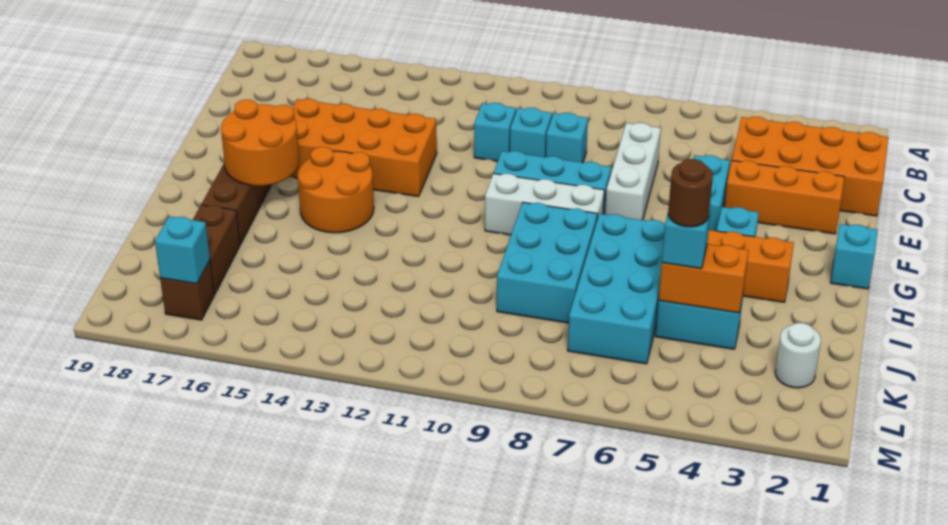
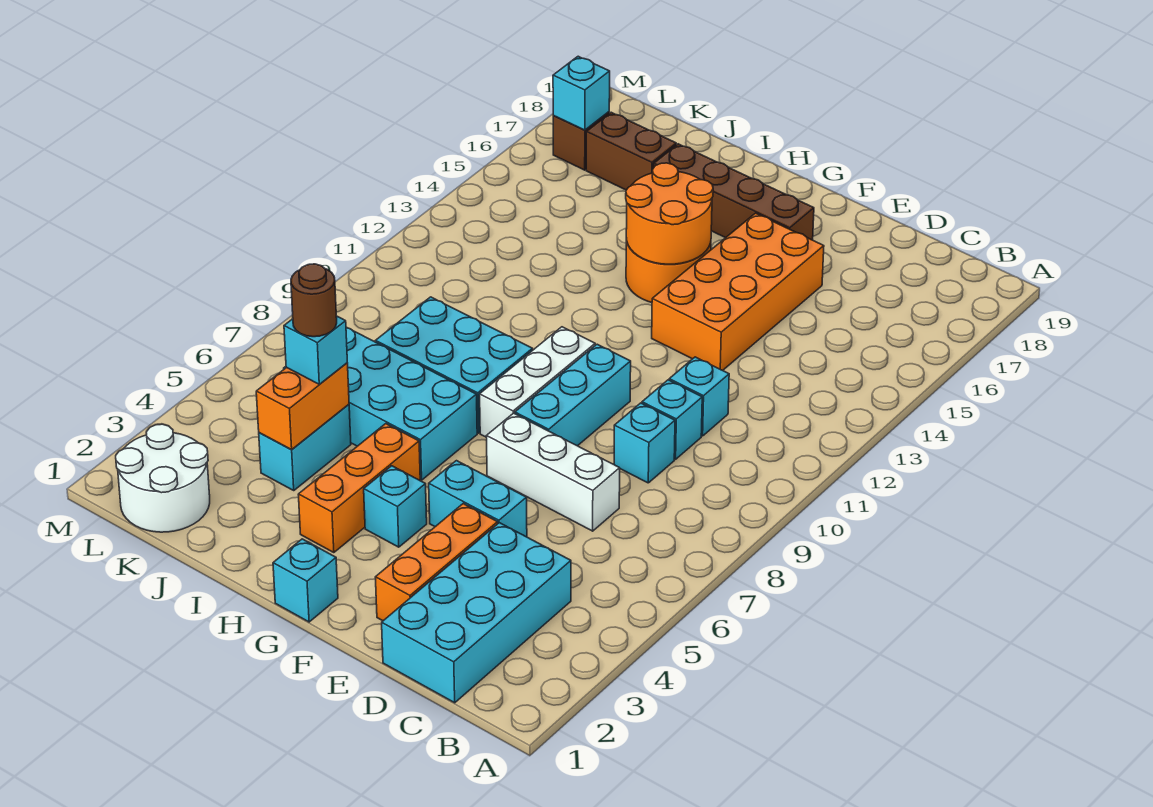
orange 2x4 brick [732,117,888,216] -> cyan 2x4 brick [382,523,571,703]
orange 2x2 round brick [221,100,299,186] -> orange 2x2 round brick moved to [626,163,713,264]
white 1x1 round brick [775,323,821,388] -> white 2x2 round brick [116,424,210,532]

